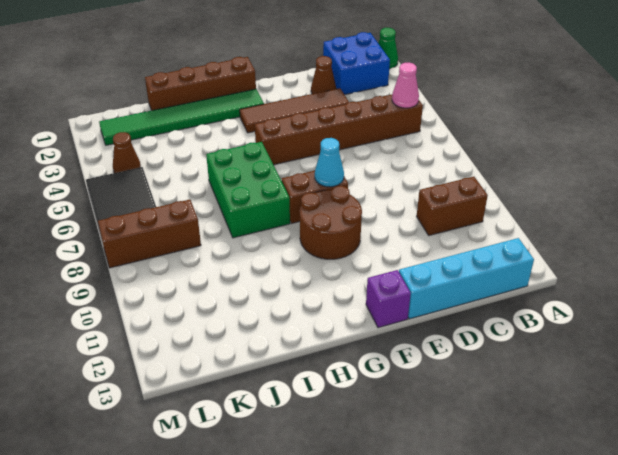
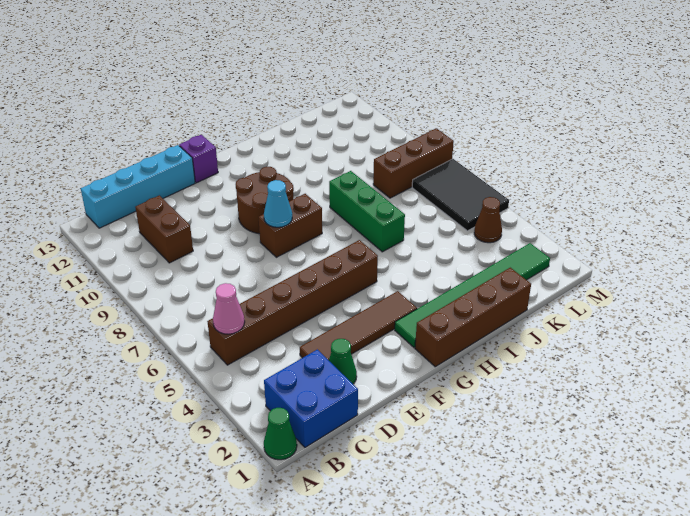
brown 1x2 brick [417,177,488,235] -> brown 1x2 brick turned to [135,195,193,263]
brown 1x1 cone [311,56,336,94] -> green 1x1 cone [329,339,357,384]
green 2x3 brick [206,142,290,238] -> green 1x3 brick [329,171,405,252]

